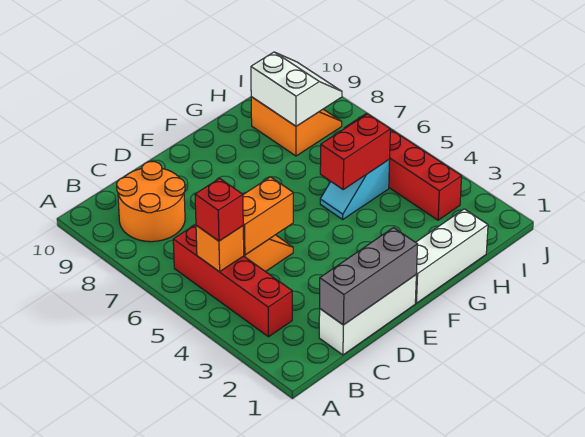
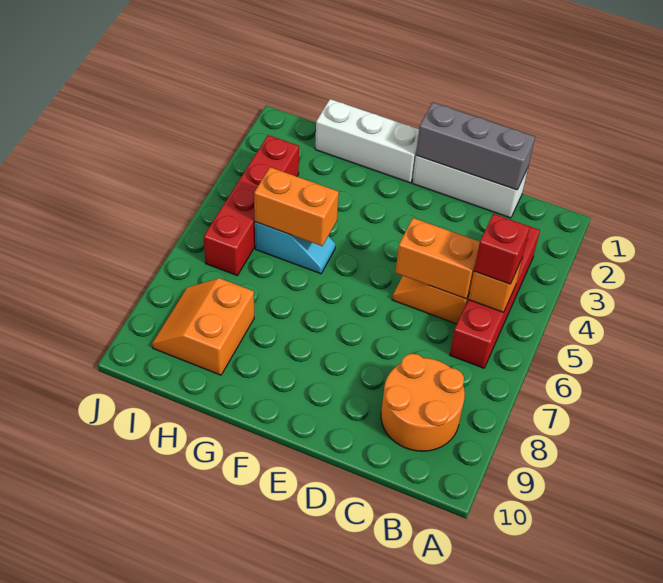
red 1x2 brick [320,114,390,189] -> orange 1x2 brick [254,167,339,246]
white 2x2 slope [251,52,342,126] -> none

